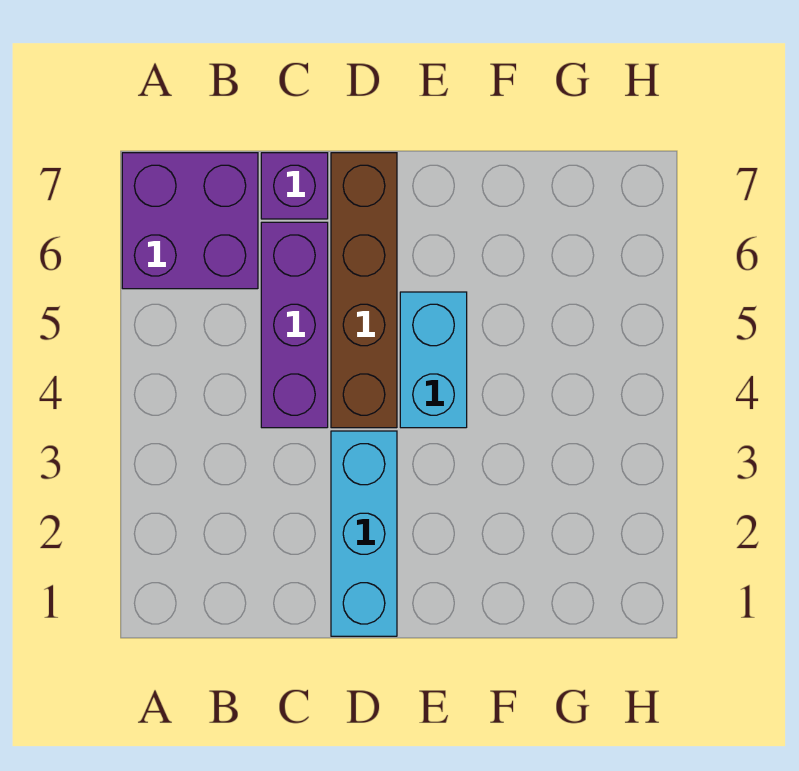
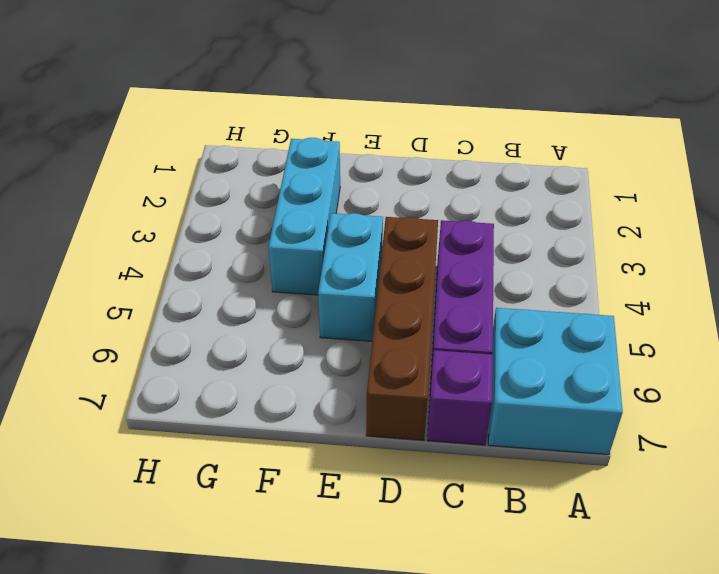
purple 2x2 brick [122,153,258,289] -> cyan 2x2 brick [488,308,623,455]
cyan 1x3 brick [331,431,397,636] -> cyan 1x3 brick moved to [268,138,340,295]

